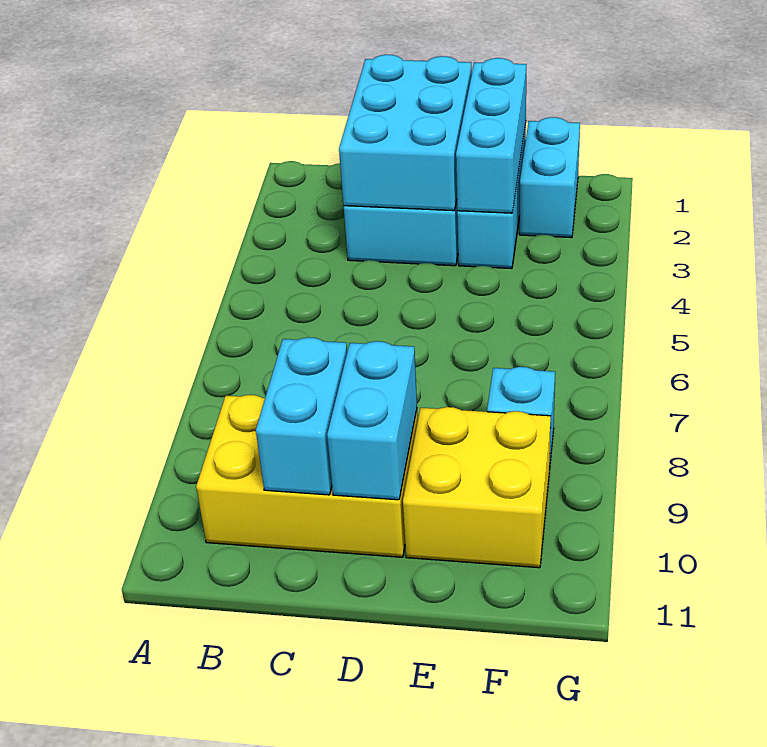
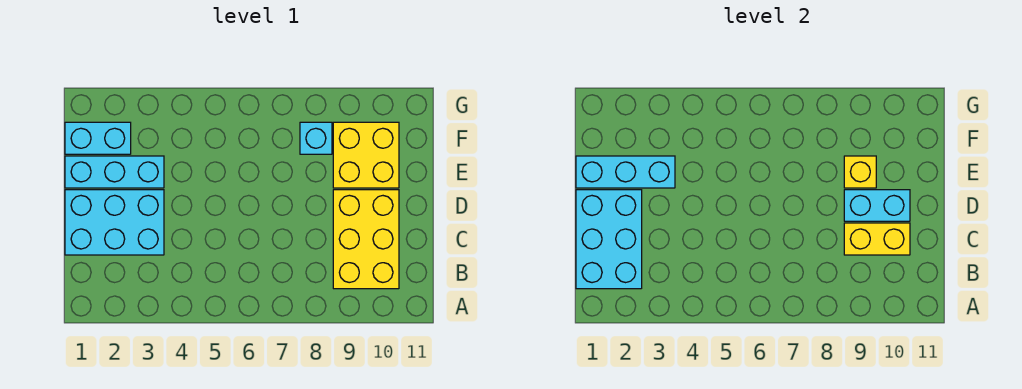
cyan 2x3 brick [339,55,472,211] -> cyan 2x3 brick turned to [576,190,642,289]
cyan 1x2 brick [256,337,347,495] -> yellow 1x2 brick [844,223,910,255]
none -> yellow 1x1 brick [844,156,876,188]

